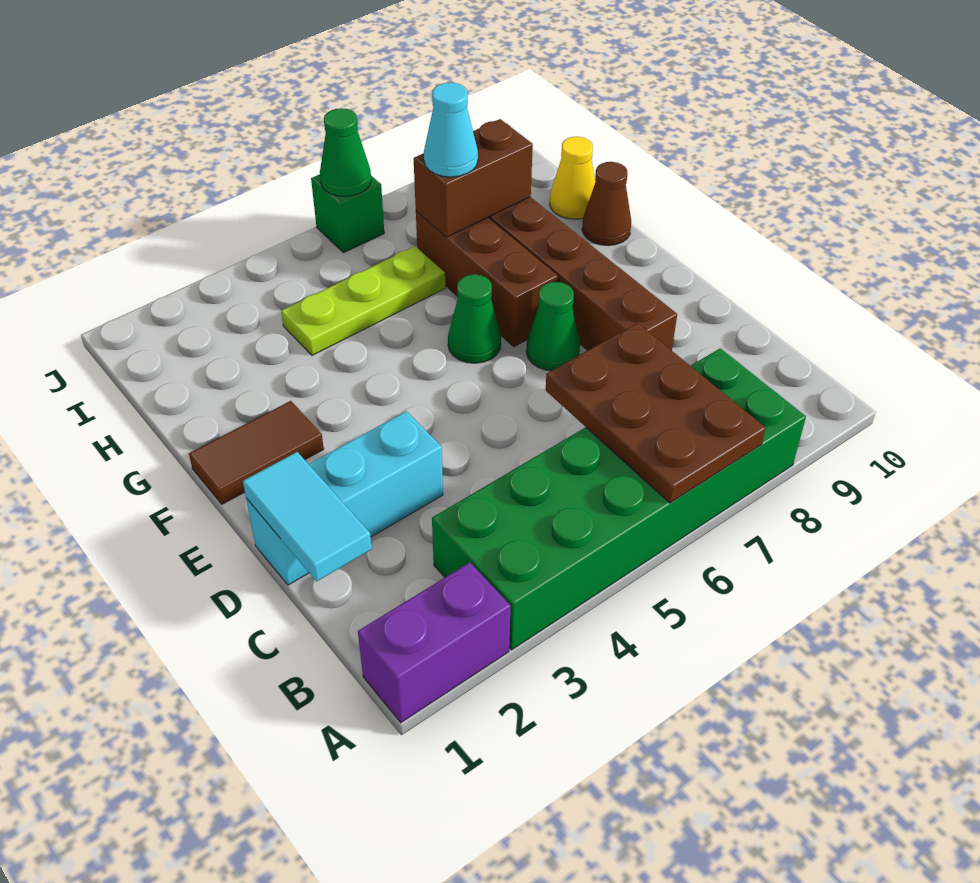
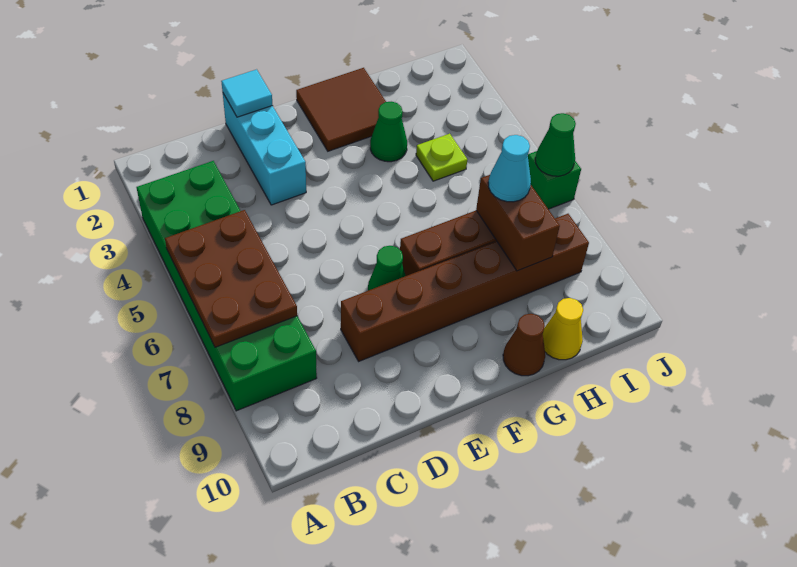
purple 1x2 brick [358,562,511,722] -> none
brown 2x3 plate [546,323,766,503] -> brown 2x3 plate turned to [165,210,297,347]
cyan 1x2 tile [243,452,372,581] -> cyan 1x1 tile [221,69,273,117]
brown 1x2 tile [189,401,324,504] -> brown 2x2 tile [296,68,386,151]
green 1x1 cone [448,274,501,363] -> green 1x1 cone moved to [370,102,407,162]
lime 1x3 plate [281,246,445,355] -> lime 1x1 plate [416,134,467,181]

